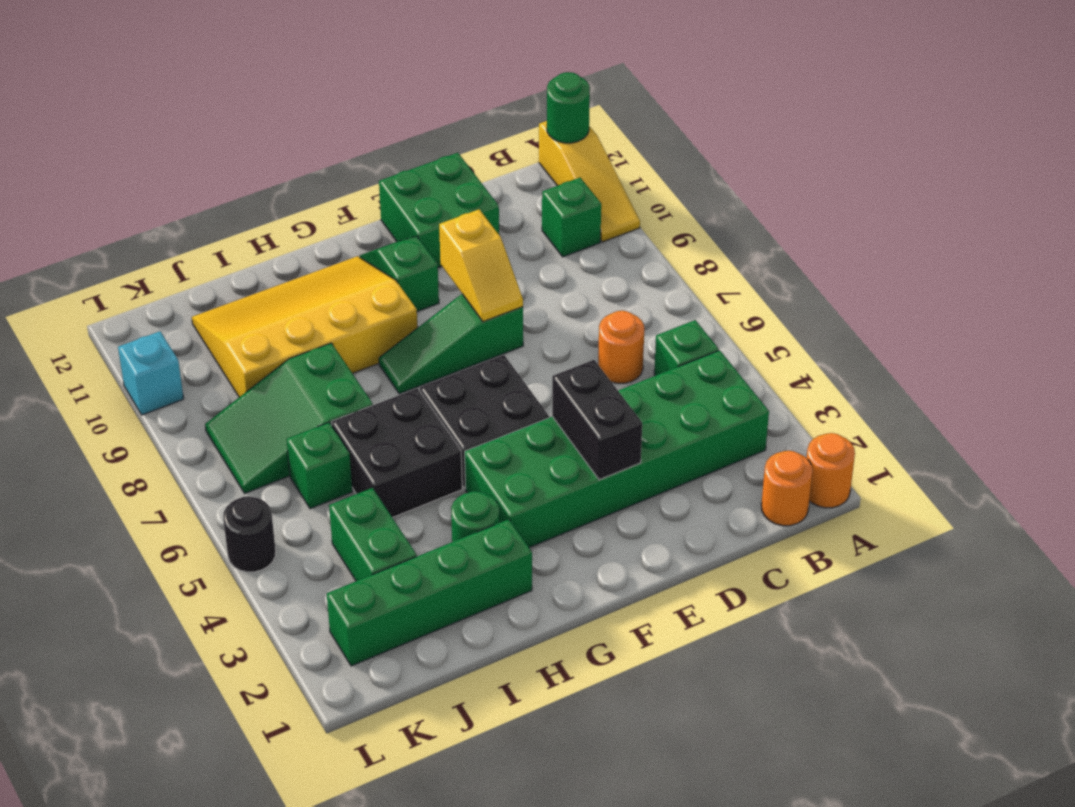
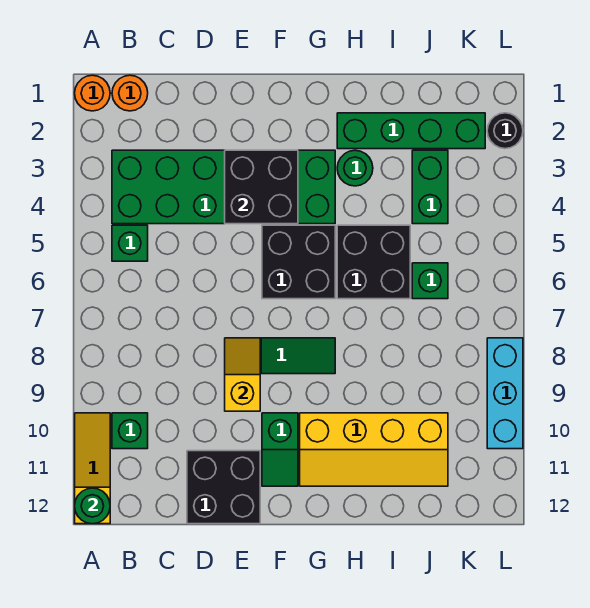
orange 1x1 round brick [598,311,644,383] -> none
green 2x2 brick [379,153,499,267] -> black 2x2 brick [187,451,260,524]
black 1x2 brick [552,360,642,480] -> black 2x2 brick [225,150,298,224]
yellow 3x4 slope [192,256,417,397] -> yellow 2x4 slope [300,413,448,486]
green 2x3 slope [205,343,373,493] -> none
black 1x1 round brick [223,496,276,572] -> black 1x1 round brick moved to [487,113,523,149]
cyan 1x1 brick [118,331,184,415] -> cyan 1x3 brick [487,338,523,449]

